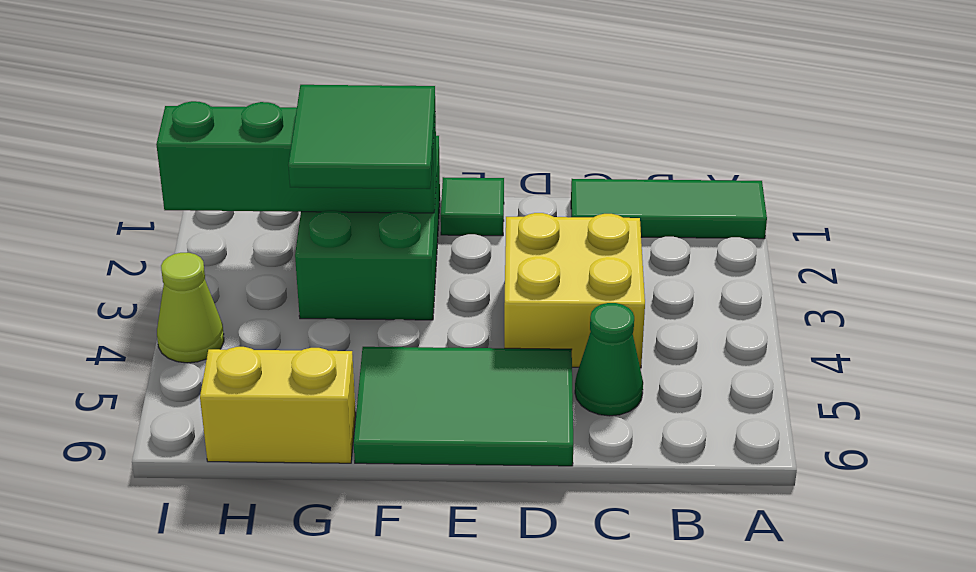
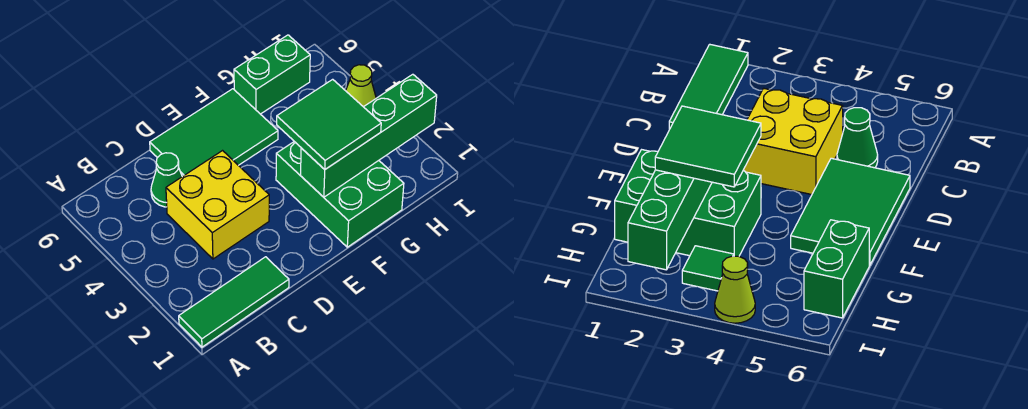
green 1x1 tile [441,177,504,236] -> green 1x1 tile moved to [682,246,734,291]
yellow 1x2 brick [200,347,356,463] -> green 1x2 brick [234,35,310,114]

